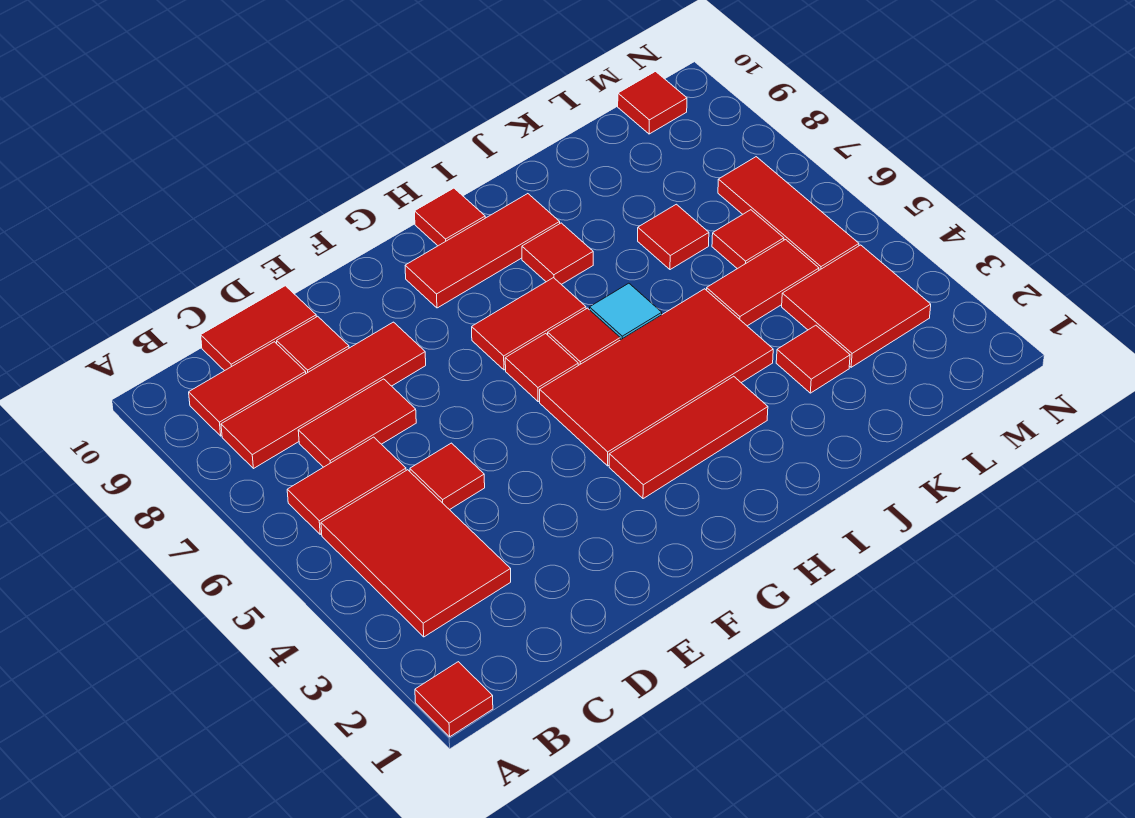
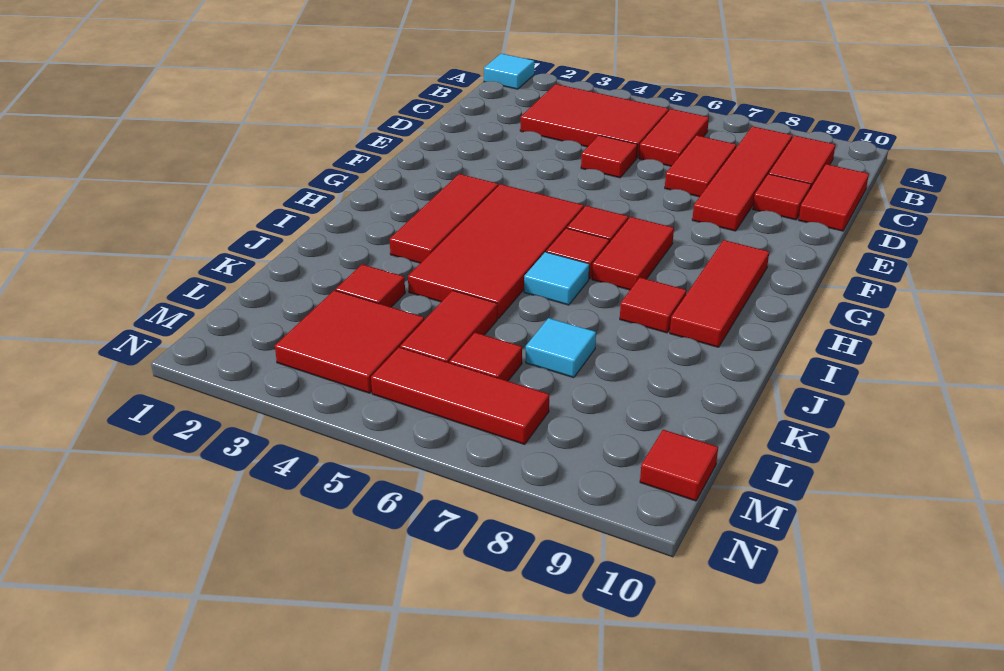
red 1x1 tile [415,662,493,737] -> cyan 1x1 tile [484,54,534,89]
red 1x1 tile [415,188,485,246] -> none
red 1x1 tile [638,204,709,270] -> cyan 1x1 tile [526,318,596,378]

